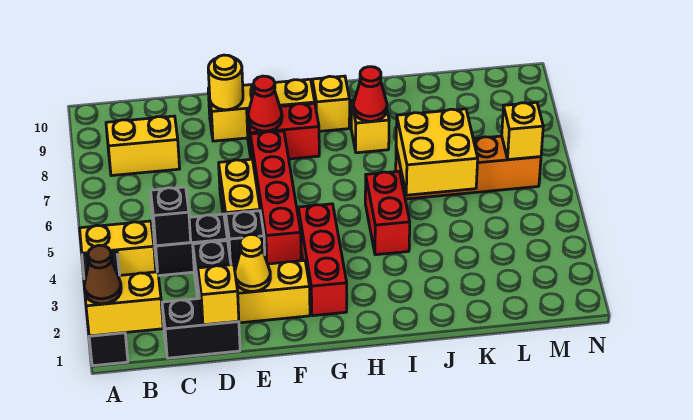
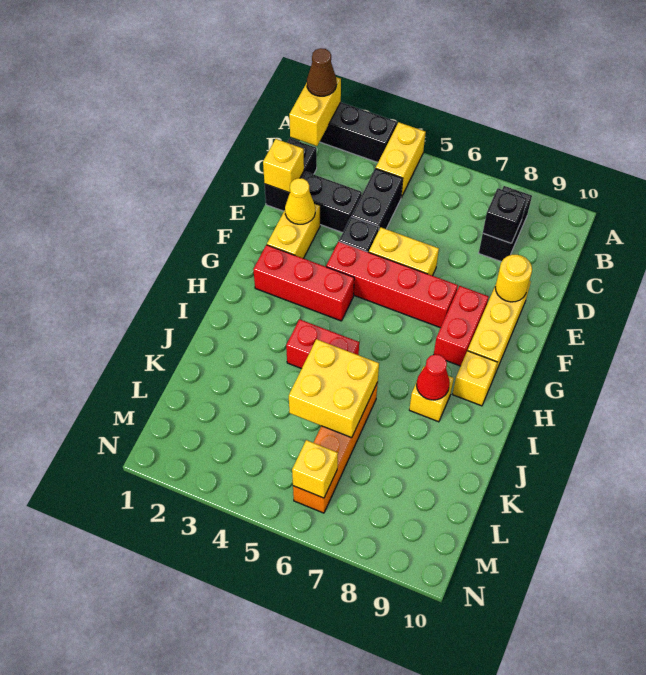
yellow 1x2 brick [106,116,180,176] -> black 1x2 brick [479,186,532,262]
black 1x1 brick [151,187,191,246] -> black 1x1 brick moved to [483,188,527,243]
red 1x1 cone [248,76,282,131] -> none

